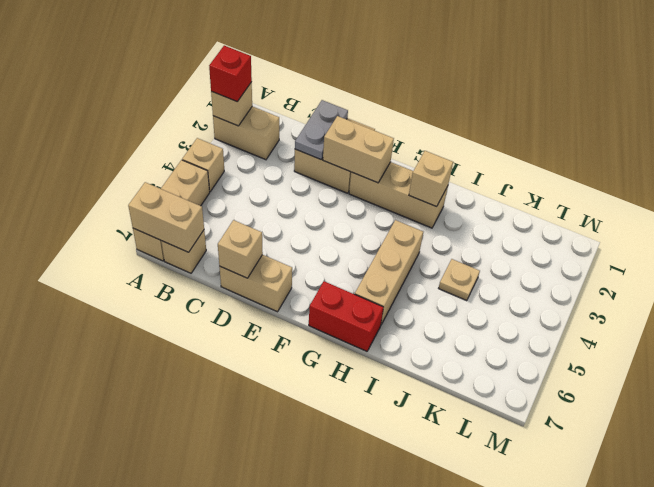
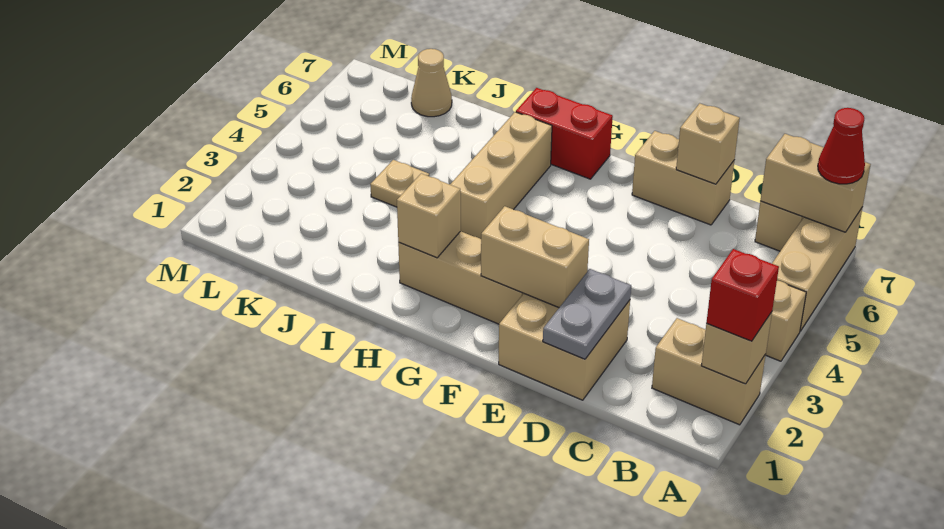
none -> red 1x1 cone [818,108,865,184]
none -> tan 1x1 cone [411,49,452,117]

